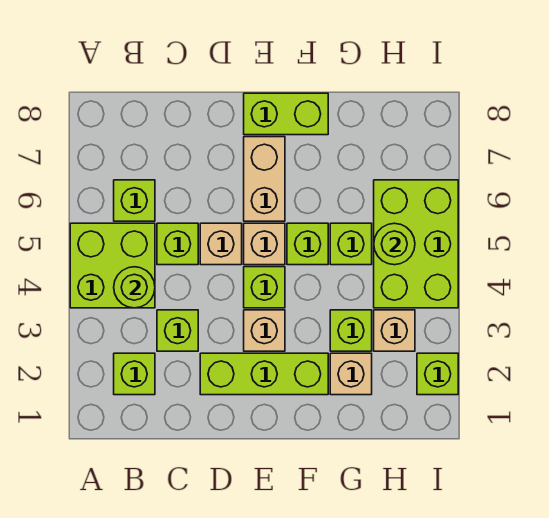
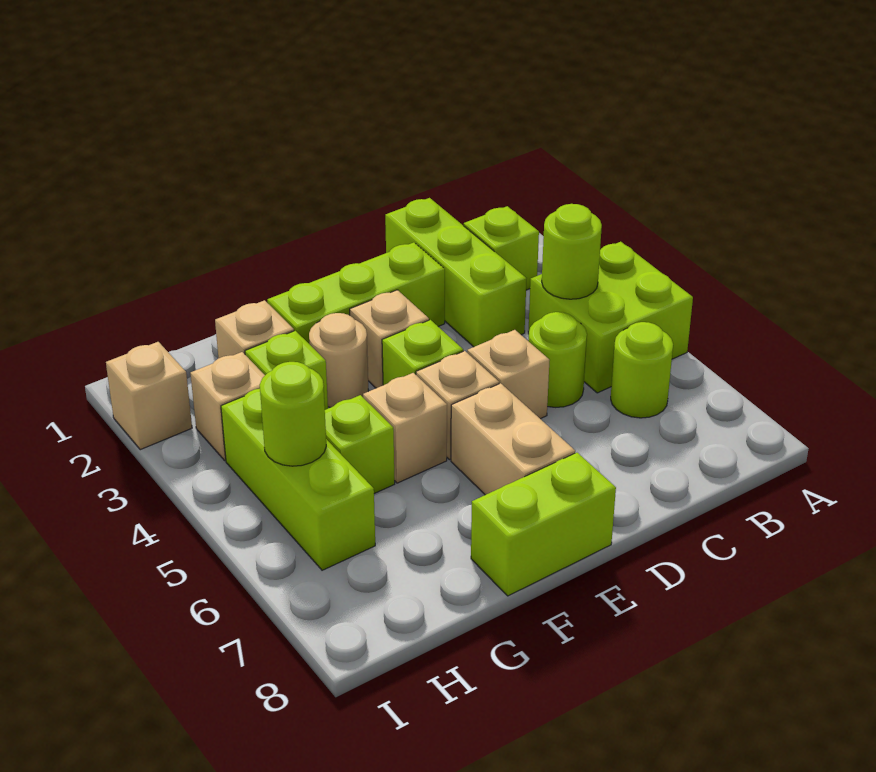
lime 1x1 brick [114,180,155,221] -> lime 1x1 round brick [611,322,673,418]
lime 1x1 brick [157,310,198,351] -> lime 1x3 brick [385,198,527,347]
lime 1x1 brick [157,223,198,265] -> lime 1x1 round brick [529,312,587,407]
none -> tan 1x1 round brick [309,313,369,407]
lime 1x1 brick [287,223,328,265] -> tan 1x1 brick [363,373,447,483]
lime 2x3 brick [374,180,458,308] -> lime 1x3 brick [221,389,375,570]
lime 1x1 brick [417,353,458,395] -> tan 1x1 brick [106,342,192,450]

